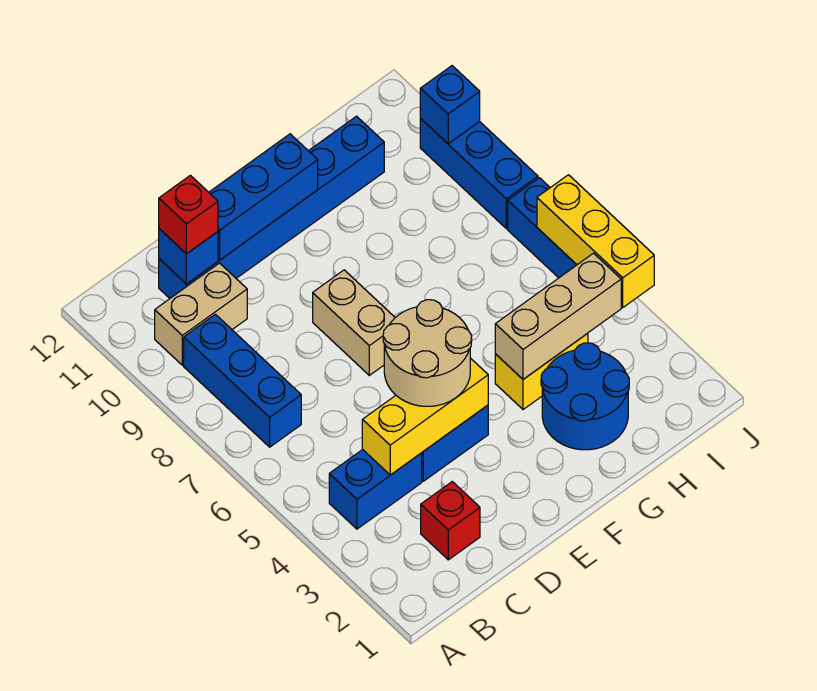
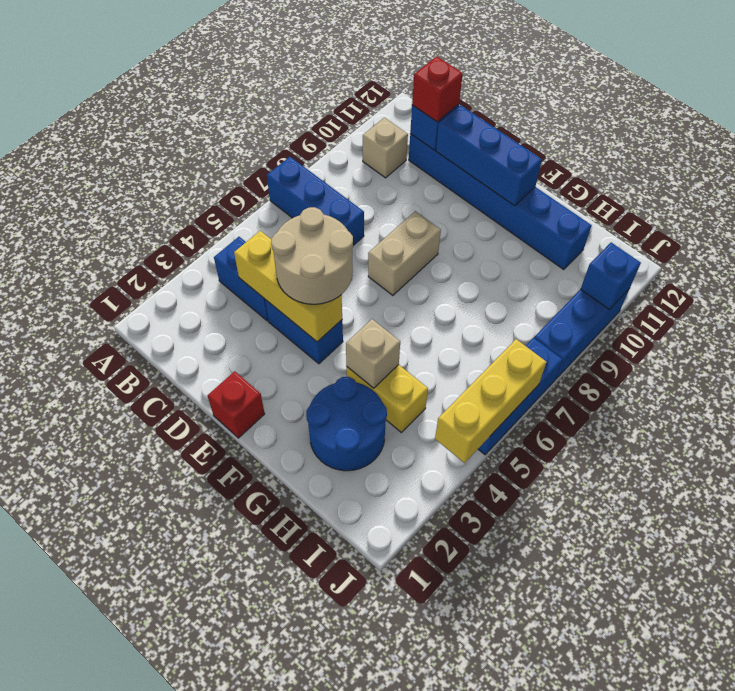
blue 1x3 brick [184,314,301,447] -> blue 1x3 brick turned to [267,157,364,246]
tan 1x2 brick [155,263,247,365] -> tan 1x1 brick [363,118,408,178]
red 1x1 brick [421,482,480,560] -> red 1x1 brick moved to [207,371,265,438]
tan 1x3 brick [495,253,621,379] -> tan 1x1 brick [346,319,400,388]

